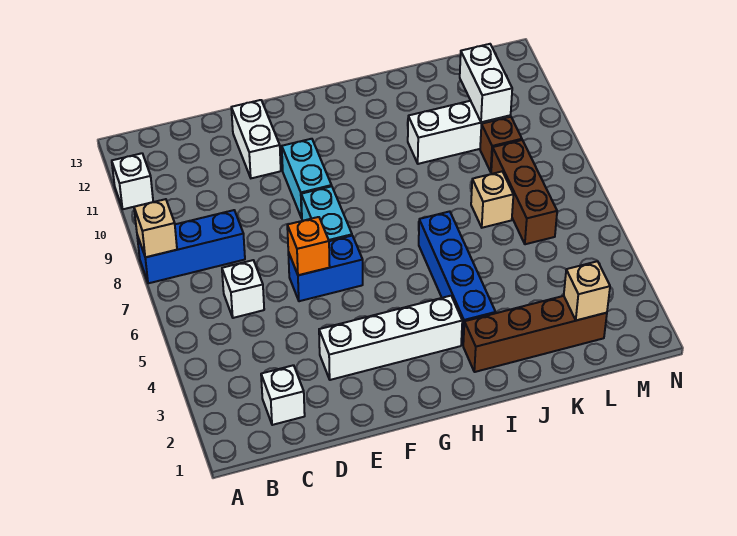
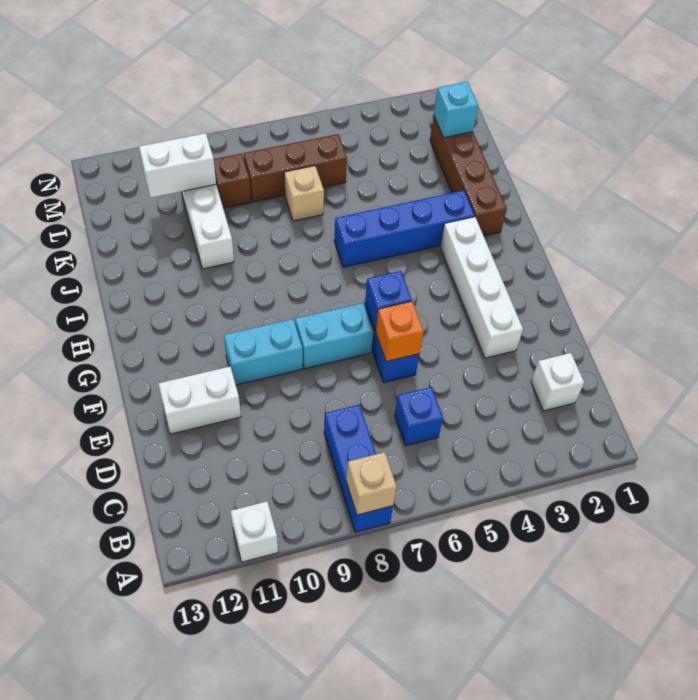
white 1x1 brick [222,260,264,318] -> blue 1x1 brick [395,387,443,446]
none -> blue 1x1 brick [365,271,412,331]
tan 1x1 brick [564,261,610,320] -> cyan 1x1 brick [434,82,478,138]

